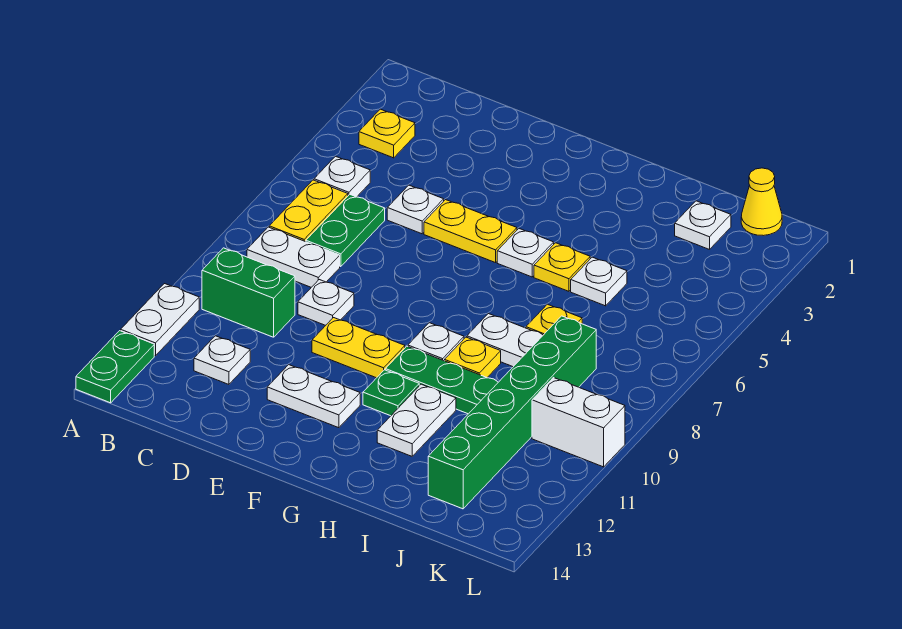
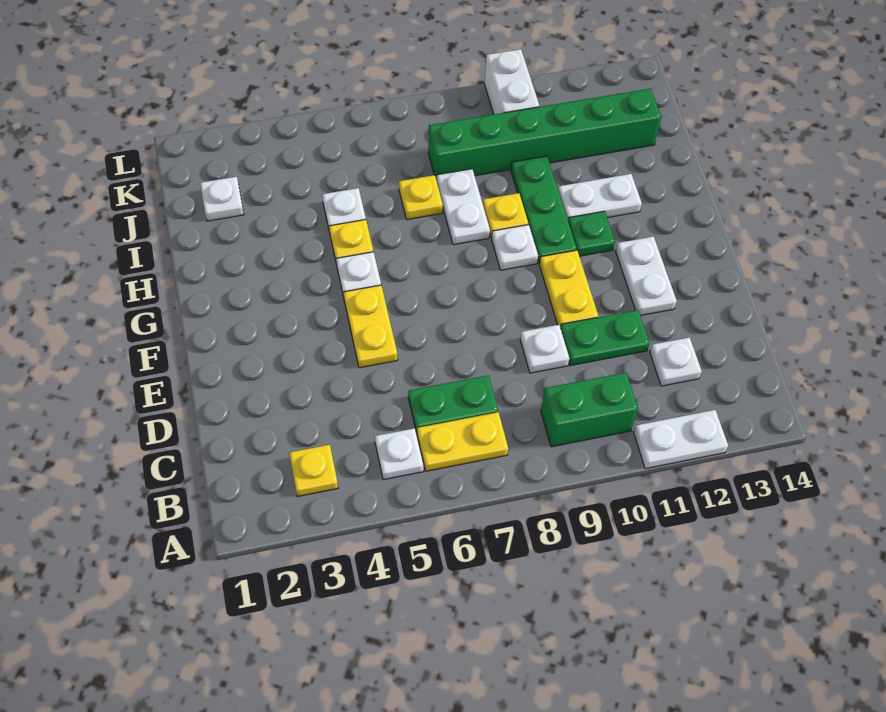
green 1x2 plate [76,331,154,403] -> green 1x2 plate moved to [560,310,649,366]
white 1x2 plate [247,227,340,287] -> none
green 1x2 brick [202,248,295,337] -> green 1x2 brick turned to [541,373,638,447]
white 1x1 plate [387,185,444,234] -> none
yellow 1x1 cone [741,168,782,236] -> none

